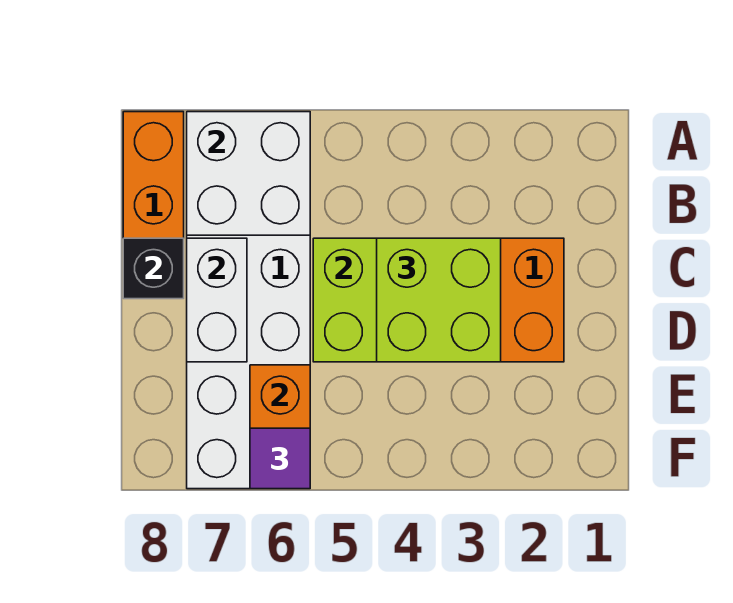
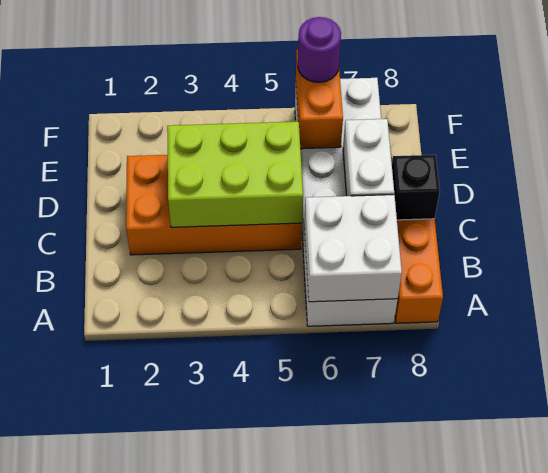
lime 2x2 brick [377,238,501,362] -> none
purple 1x1 tile [250,428,310,489] -> purple 1x1 round brick [298,17,341,82]

